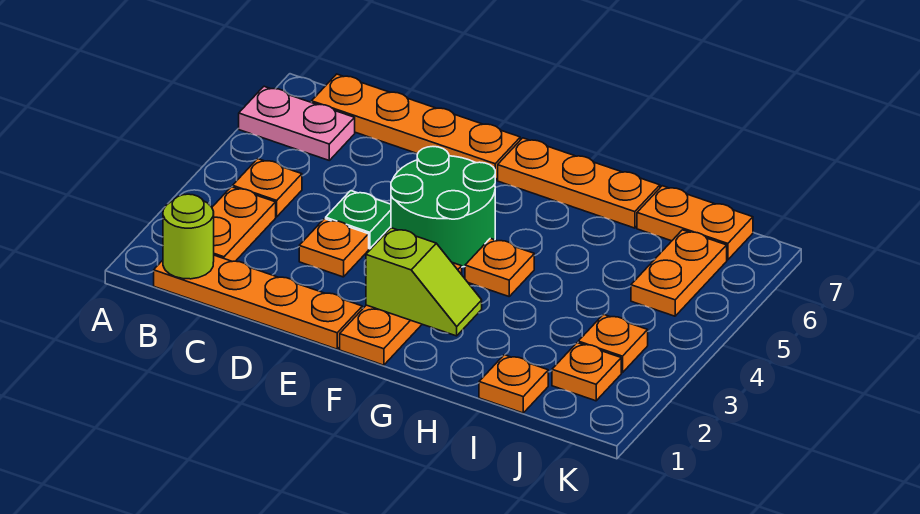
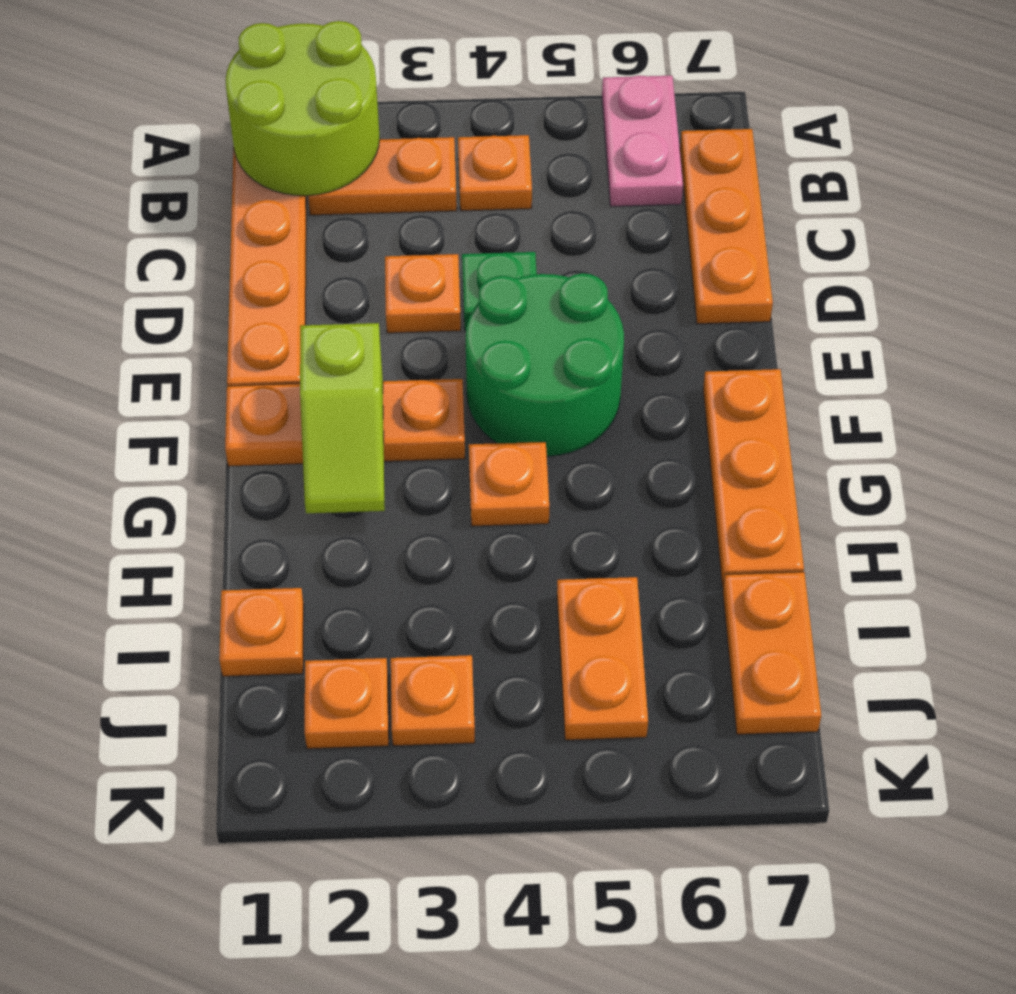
lime 1x1 round brick [163,194,214,279] -> lime 2x2 round brick [226,21,380,196]
orange 1x4 plate [312,74,520,180] -> orange 1x3 plate [680,129,773,324]
orange 1x2 plate [631,230,727,316] -> orange 1x2 plate turned to [557,577,648,740]

